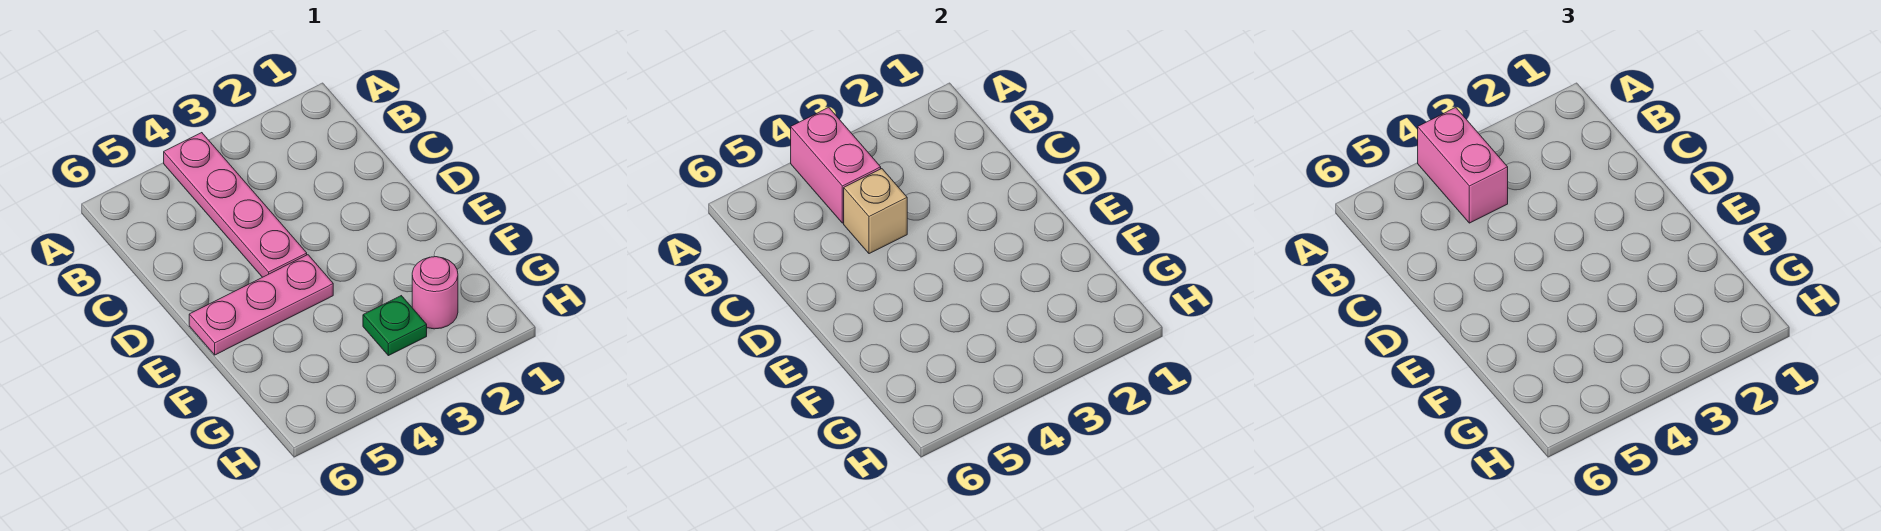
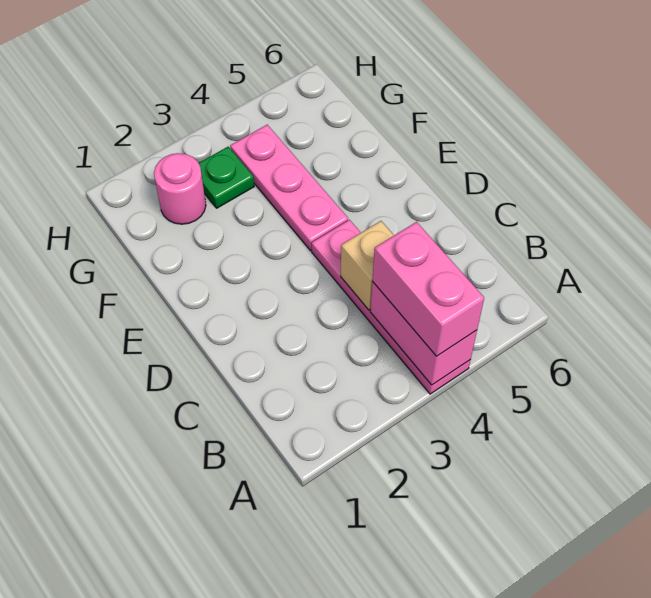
pink 1x3 plate [189,255,333,355] -> pink 1x3 plate turned to [230,125,348,251]

